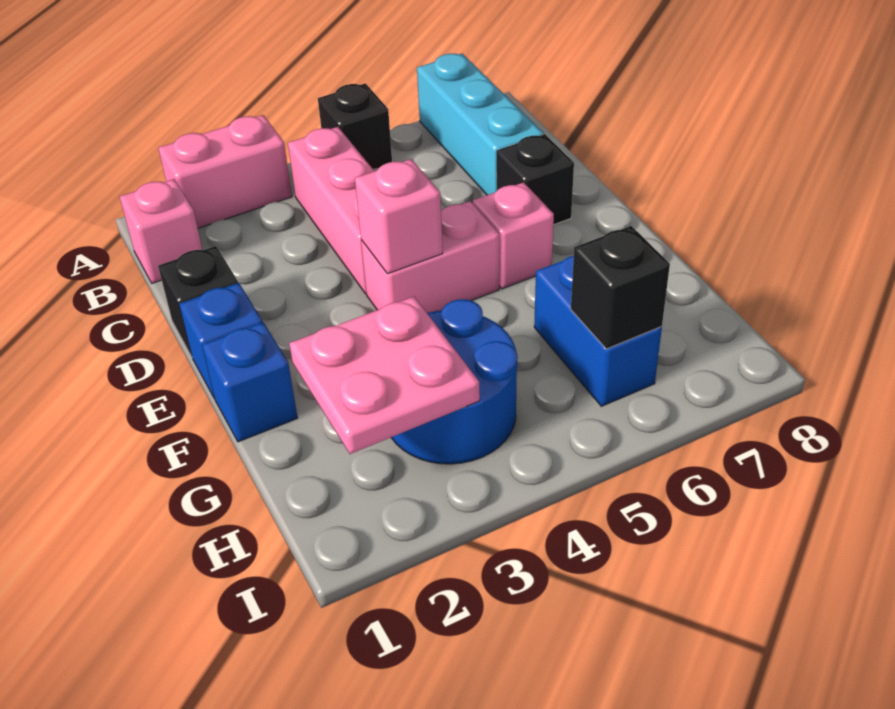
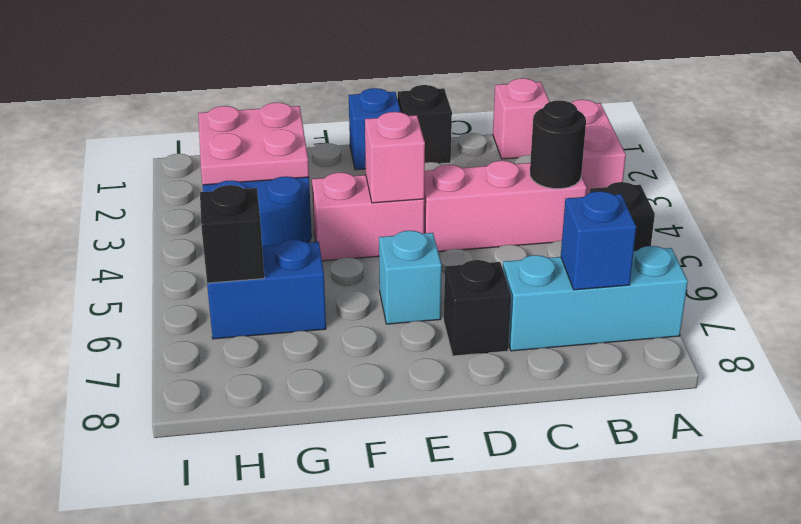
none -> black 1x1 round brick [530,100,586,189]
pink 1x2 brick [361,201,499,313] -> pink 1x2 brick turned to [312,172,424,261]
pink 1x1 brick [473,182,554,289] -> cyan 1x1 brick [379,231,442,324]
blue 1x1 brick [202,322,298,442] -> blue 1x1 brick moved to [561,191,636,290]

